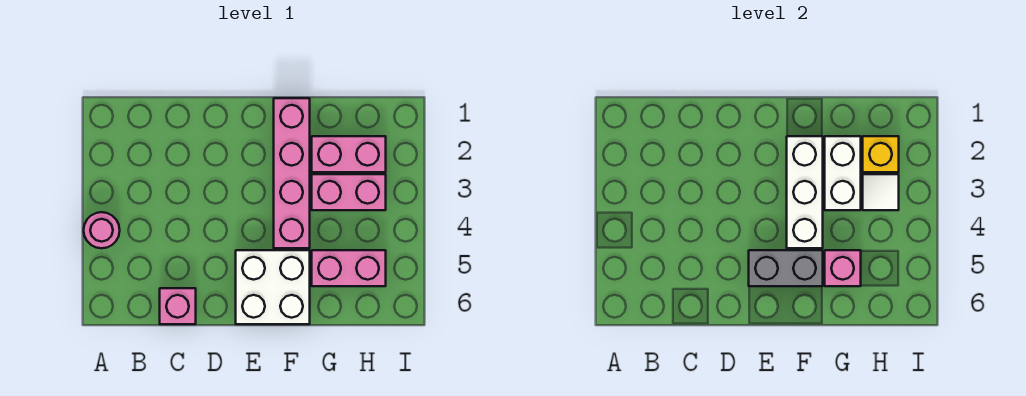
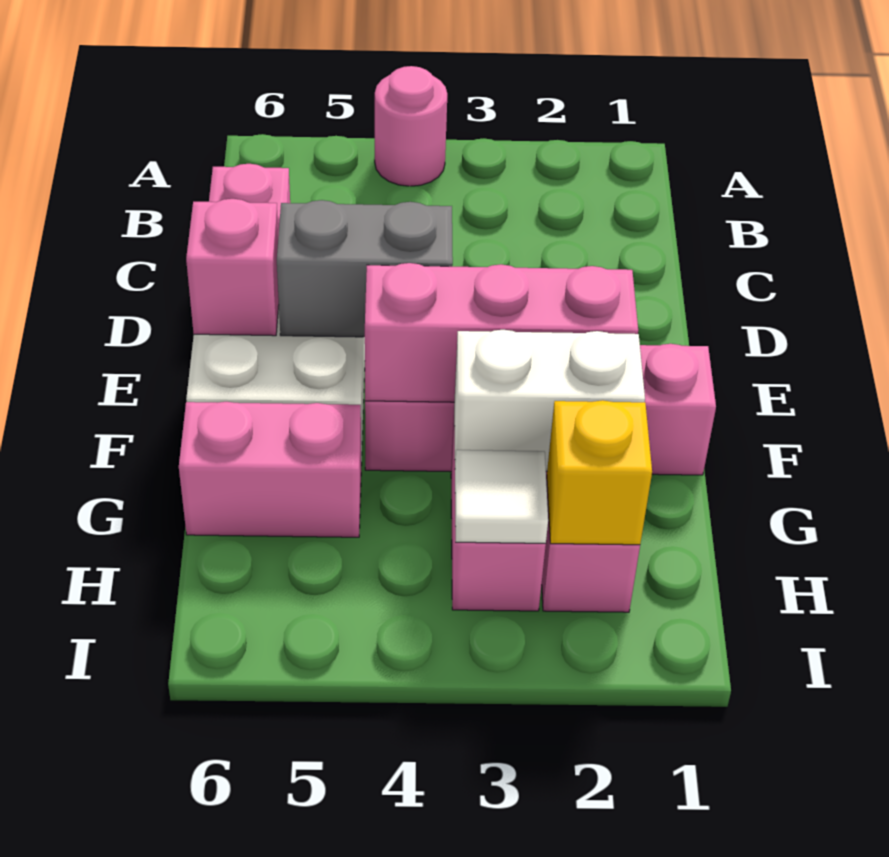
grey 1x2 brick [749,250,823,286] -> grey 1x2 brick turned to [277,200,453,337]
white 1x3 brick [787,136,823,248] -> pink 1x3 brick [365,263,638,402]
pink 1x2 brick [312,250,386,286] -> pink 1x2 brick turned to [179,402,361,537]
pink 1x1 brick [825,250,861,286] -> pink 1x1 brick moved to [186,199,279,336]

